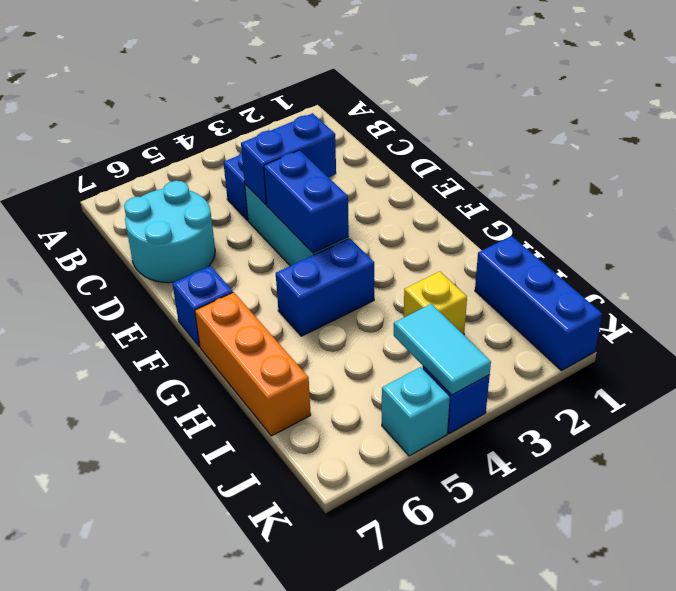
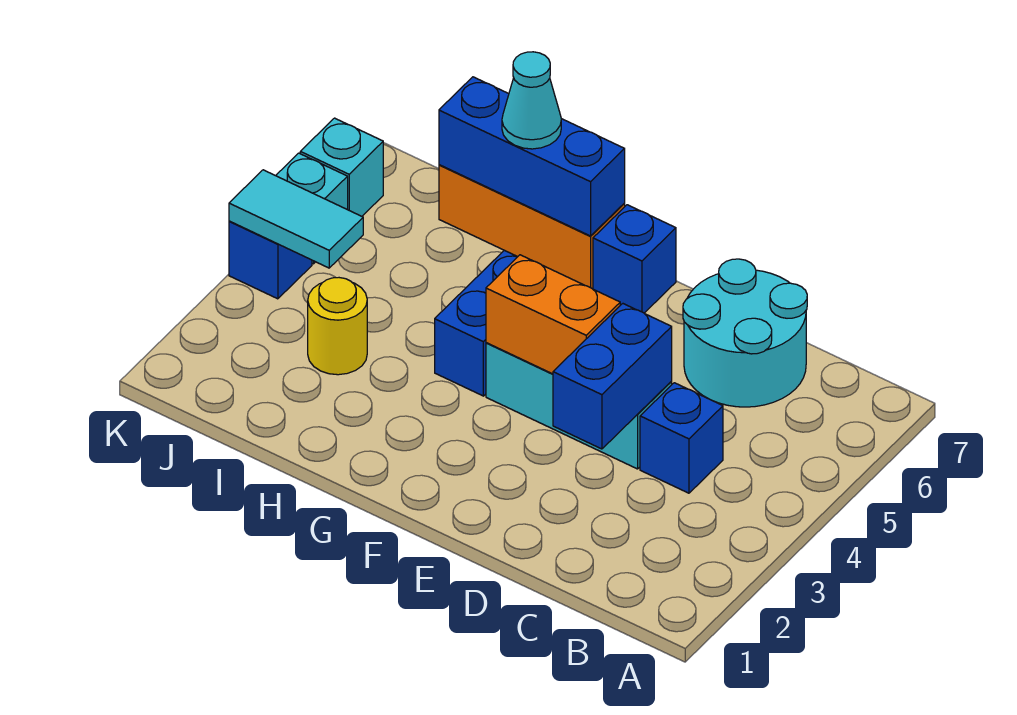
blue 1x2 brick [264,150,349,253] -> orange 1x2 brick [486,255,620,374]
none -> cyan 1x1 cone [502,52,561,149]
blue 1x3 brick [475,236,602,371] -> blue 1x3 brick moved to [439,77,625,236]
yellow 1x1 brick [404,271,467,335] -> yellow 1x1 round brick [308,278,367,375]
none -> cyan 1x1 brick [300,118,383,216]

